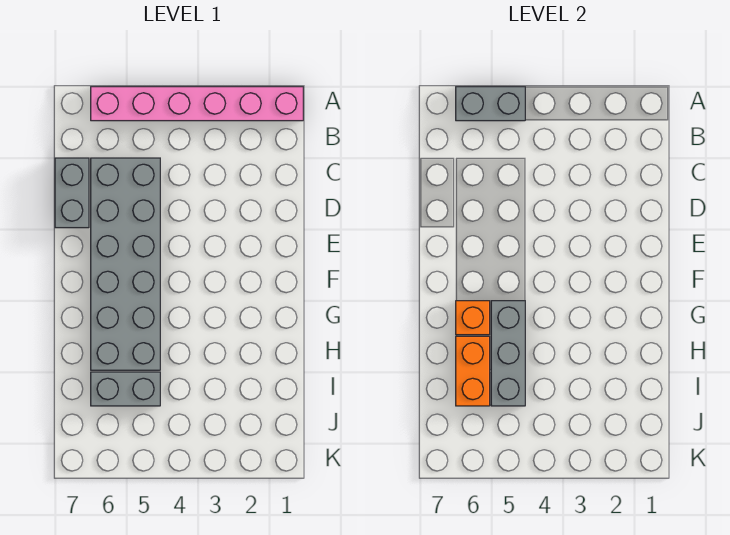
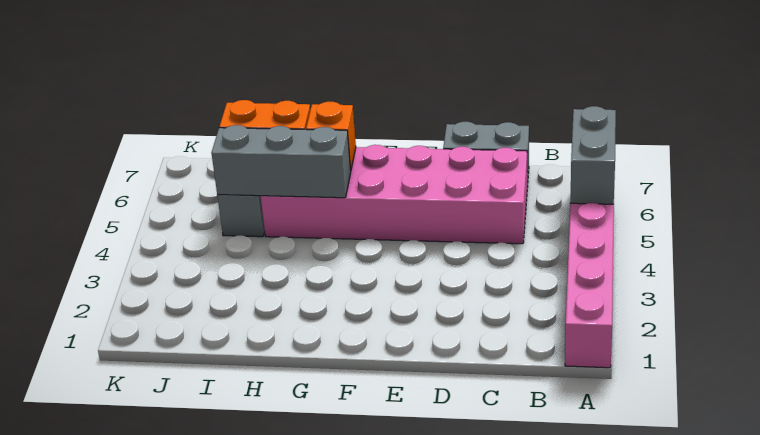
grey 2x6 brick [91,158,160,370] -> pink 2x6 brick [261,145,527,244]

